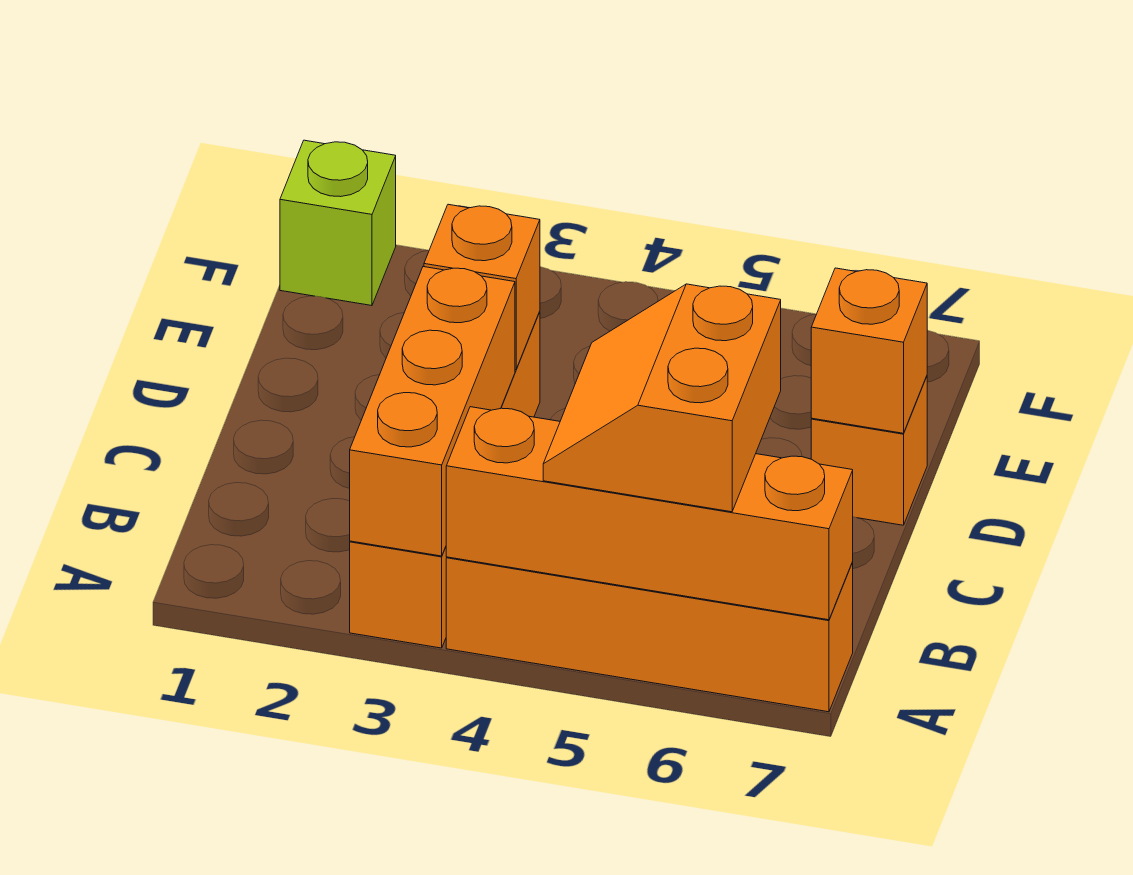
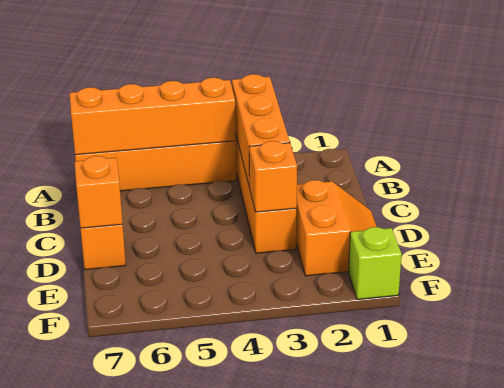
orange 2x2 slope [543,284,781,512] -> orange 2x2 slope moved to [296,180,377,276]

